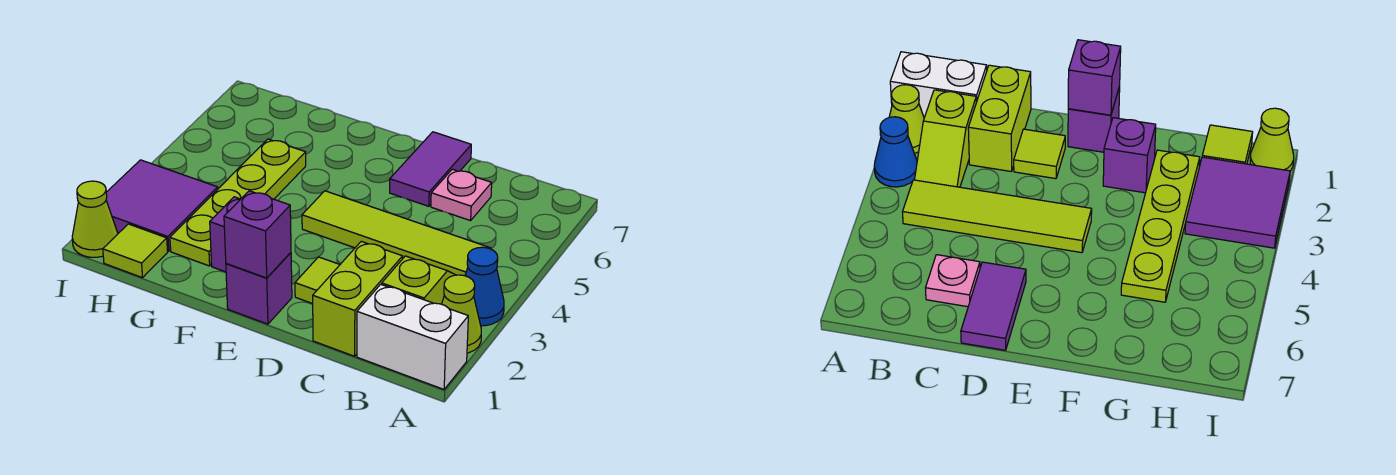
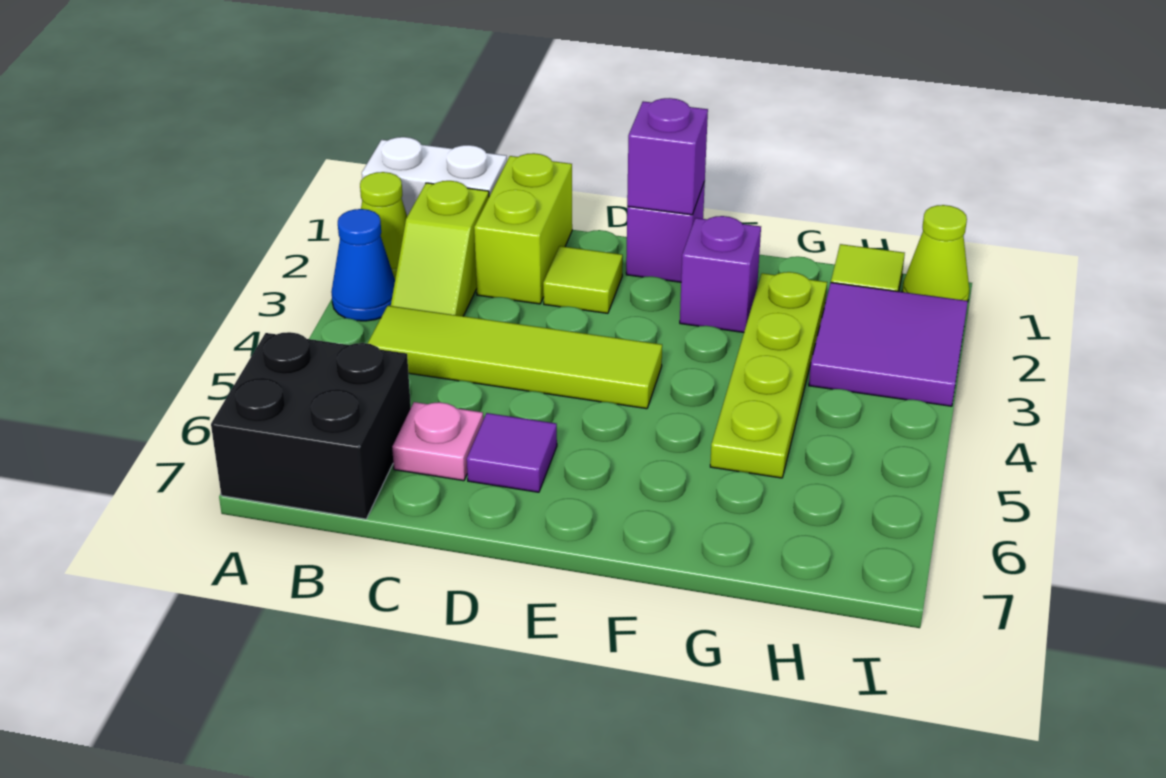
none -> black 2x2 brick [211,332,411,519]
purple 1x2 tile [390,132,471,206] -> purple 1x1 tile [467,413,557,492]

